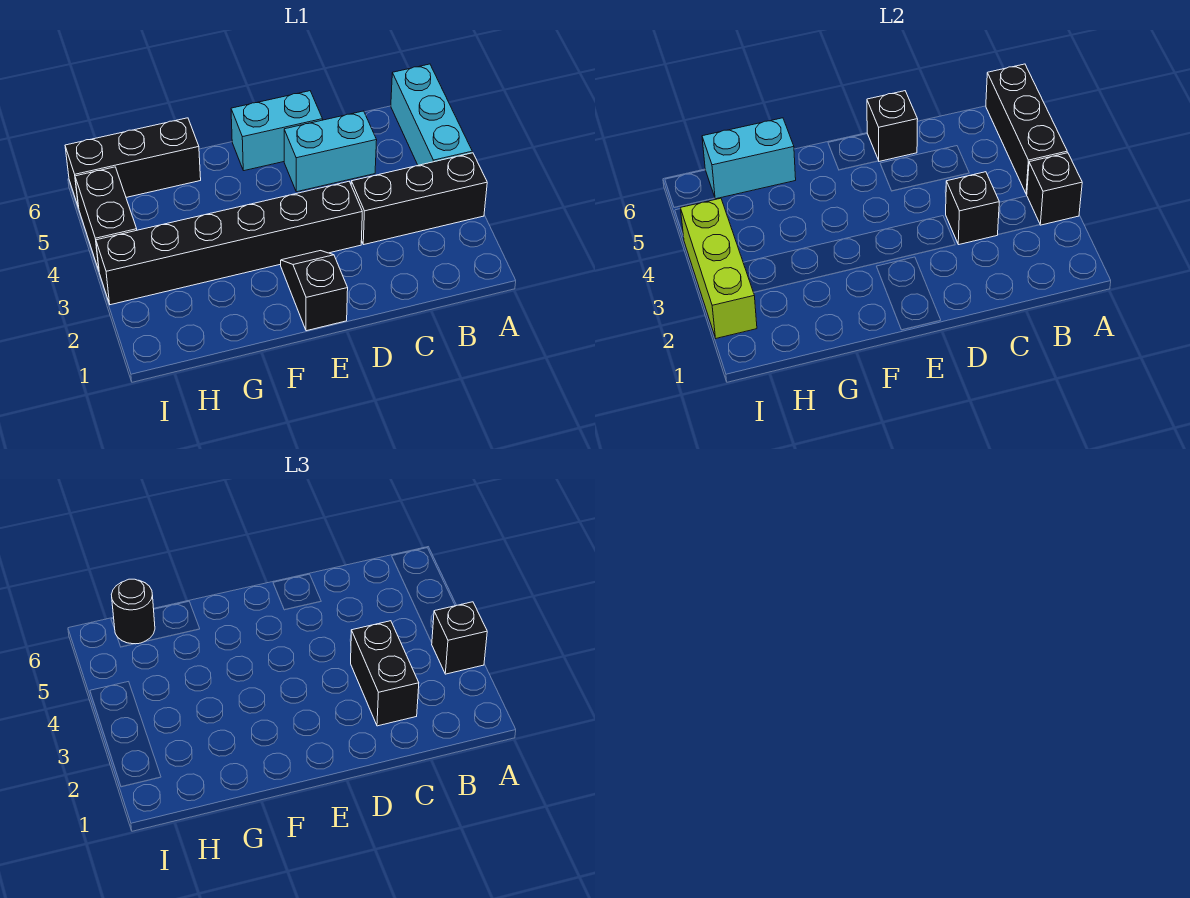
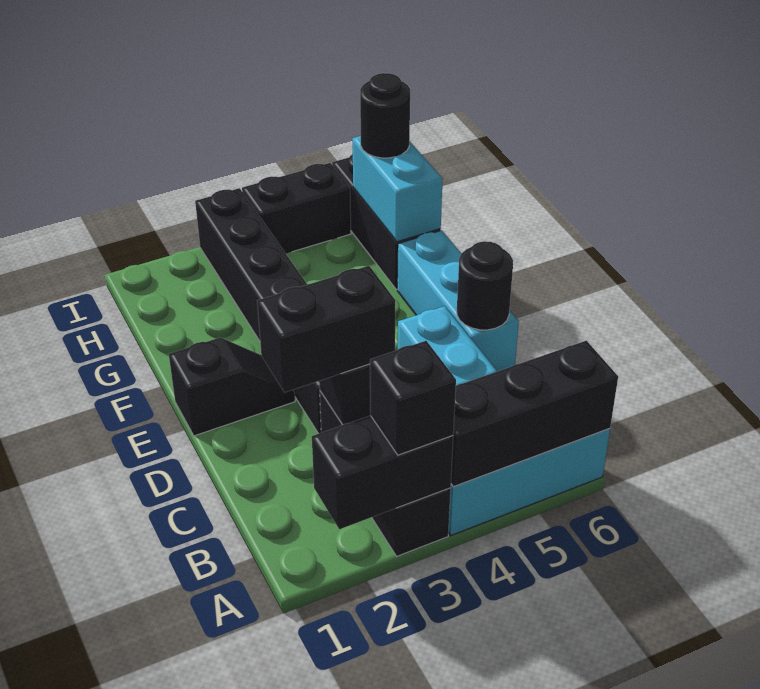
black 1x1 brick [1027,153,1082,225] -> black 1x2 brick [312,416,453,529]
cyan 1x2 brick [231,91,323,171] -> cyan 1x3 brick [397,230,519,371]
black 1x1 brick [867,91,918,161] -> black 1x1 round brick [457,241,513,330]
lime 1x3 brick [680,198,757,338] -> none

